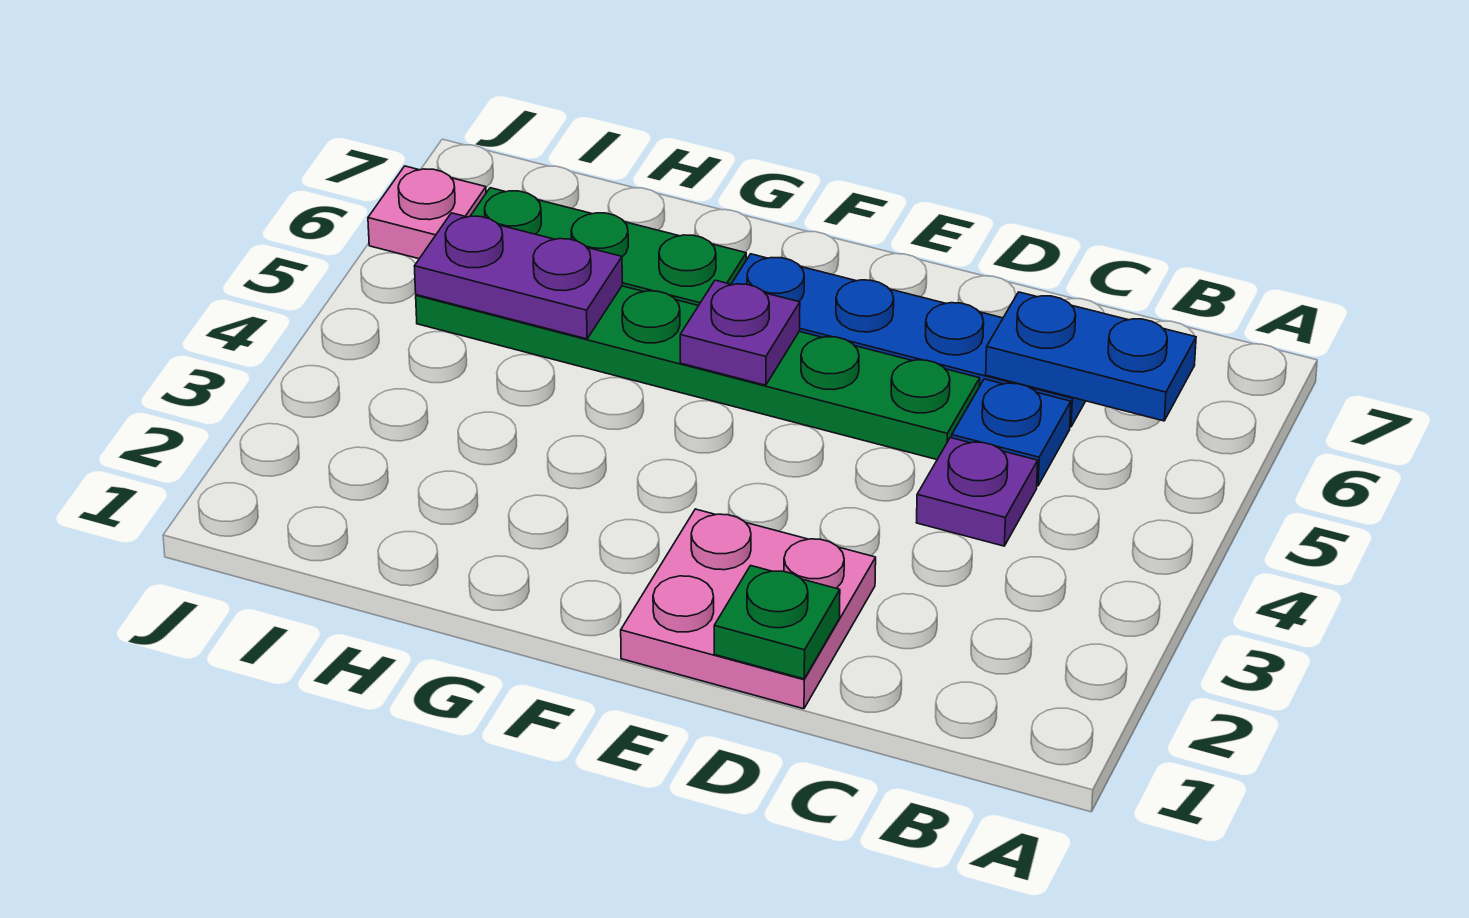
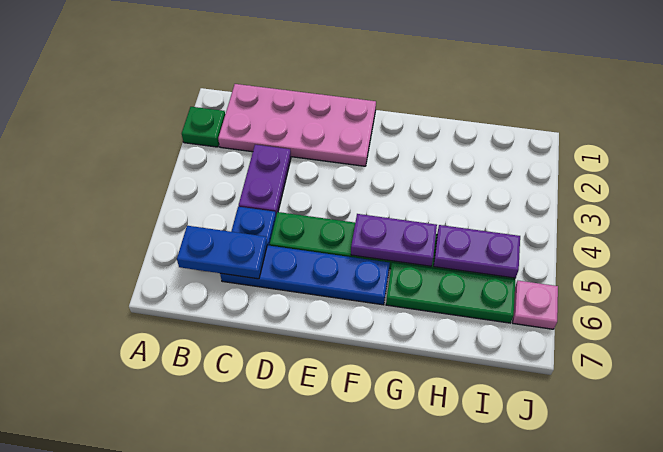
purple 1x1 plate [916,438,1038,546] -> purple 1x2 plate [239,145,291,215]
pink 2x2 plate [621,509,876,709] -> pink 2x4 plate [218,84,376,166]
green 1x1 plate [714,566,840,679] -> green 1x1 plate moved to [182,107,225,147]
purple 1x1 plate [680,280,800,385] -> purple 1x2 plate [351,214,437,266]

